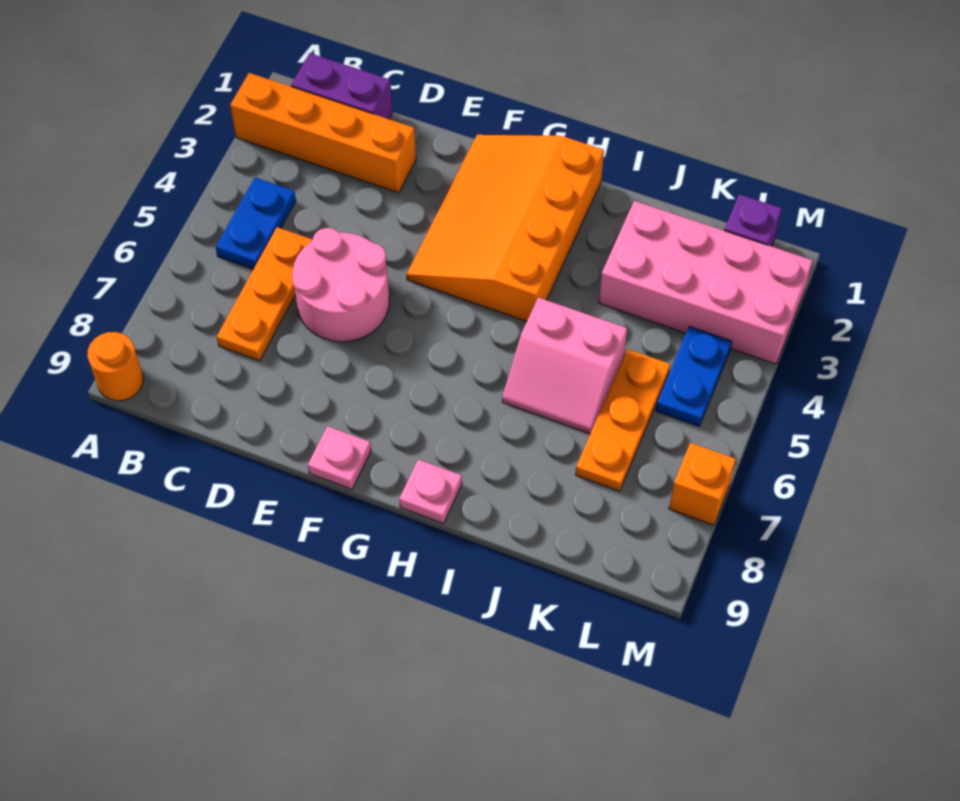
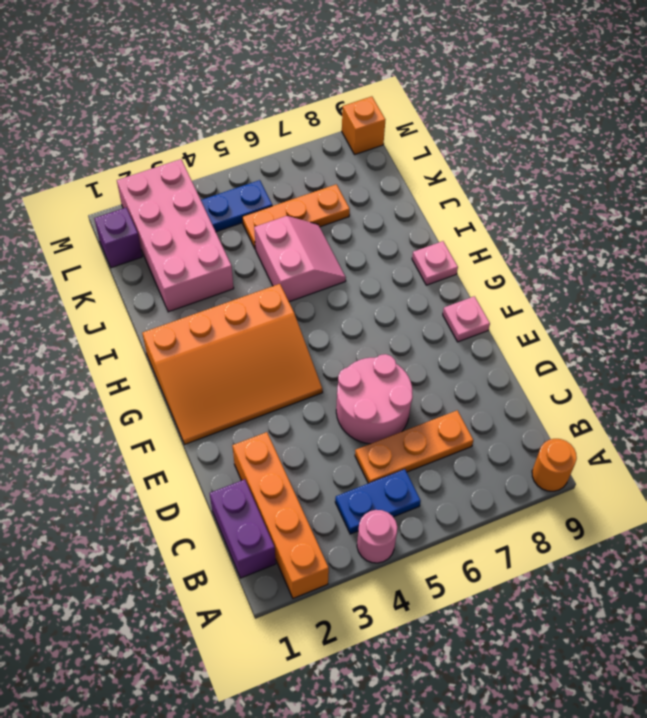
none -> pink 1x1 round brick [357,510,397,563]
orange 1x1 brick [669,443,736,525] -> orange 1x1 brick moved to [342,96,385,155]

